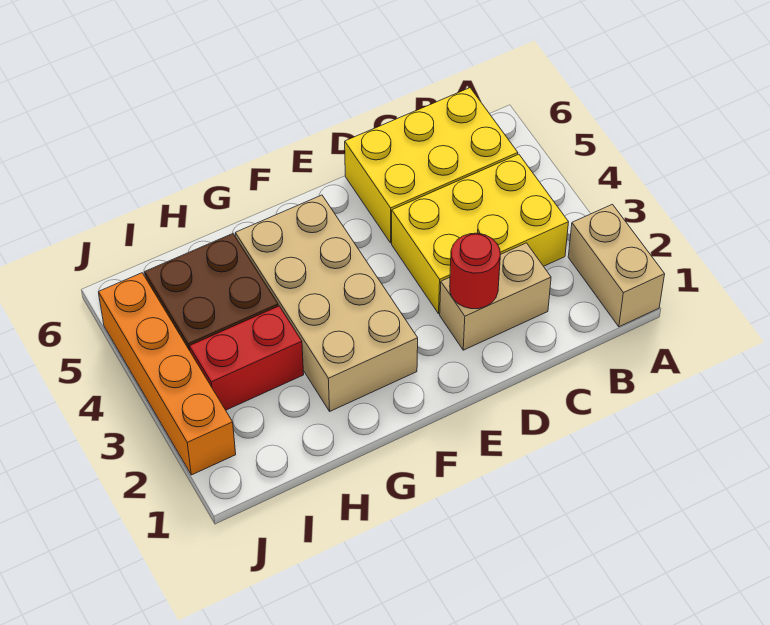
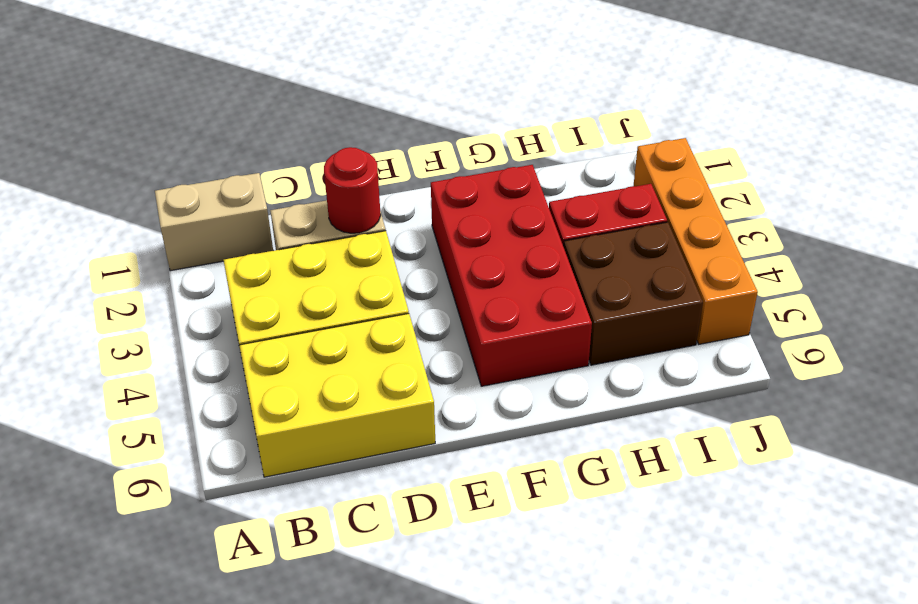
tan 1x2 brick [568,204,665,327] -> tan 1x2 brick turned to [155,173,273,271]
tan 2x4 brick [235,195,418,411] -> red 2x4 brick [431,165,592,386]

